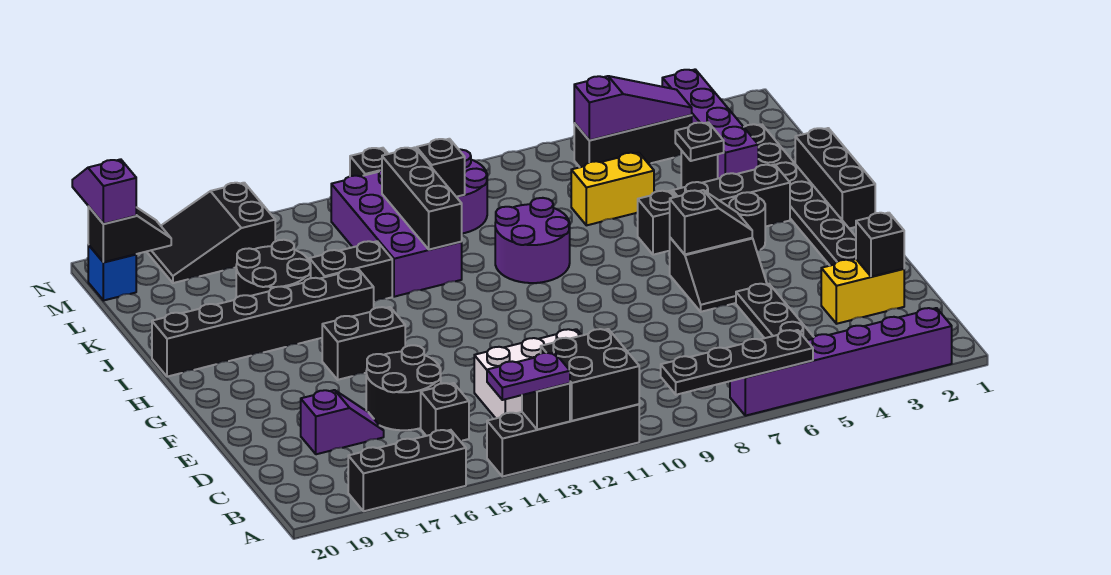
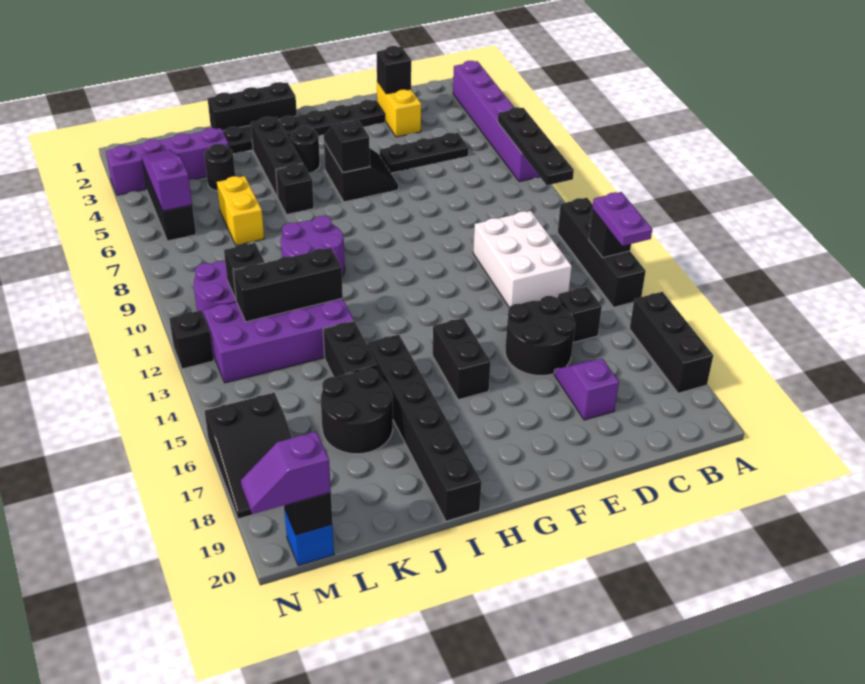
black 2x2 brick [541,329,639,421] -> none
black 1x1 plate [675,122,724,161] -> none

